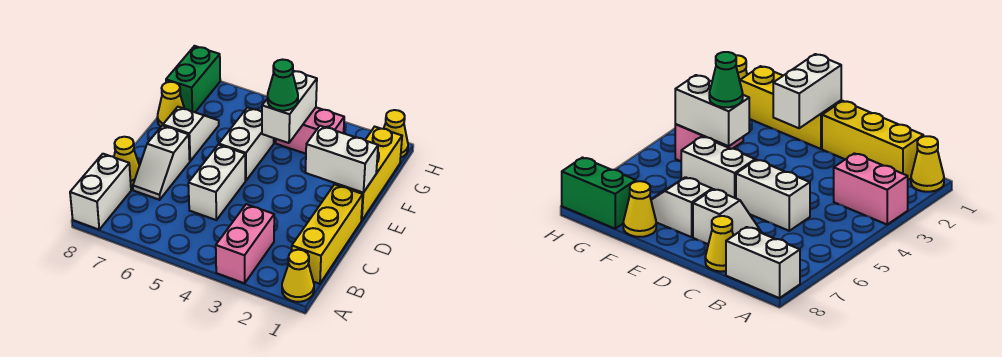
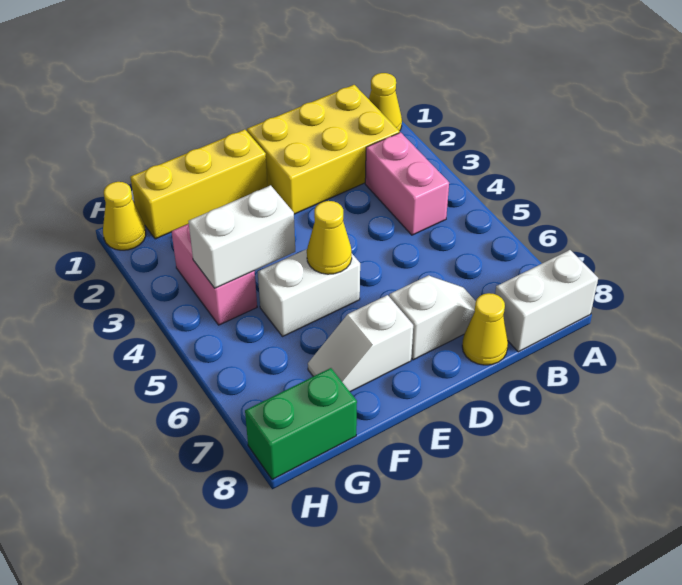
pink 1x2 brick [216,204,274,283] -> pink 1x2 brick turned to [365,132,449,235]
yellow 1x3 brick [292,184,363,284] -> yellow 2x3 brick [247,85,400,214]
white 1x2 brick [188,145,245,220] -> none
white 1x2 brick [305,126,378,193] -> none
green 1x1 cone [268,60,298,111] -> none
yellow 1x1 cone [157,82,184,126] -> yellow 1x1 cone moved to [307,201,352,274]

